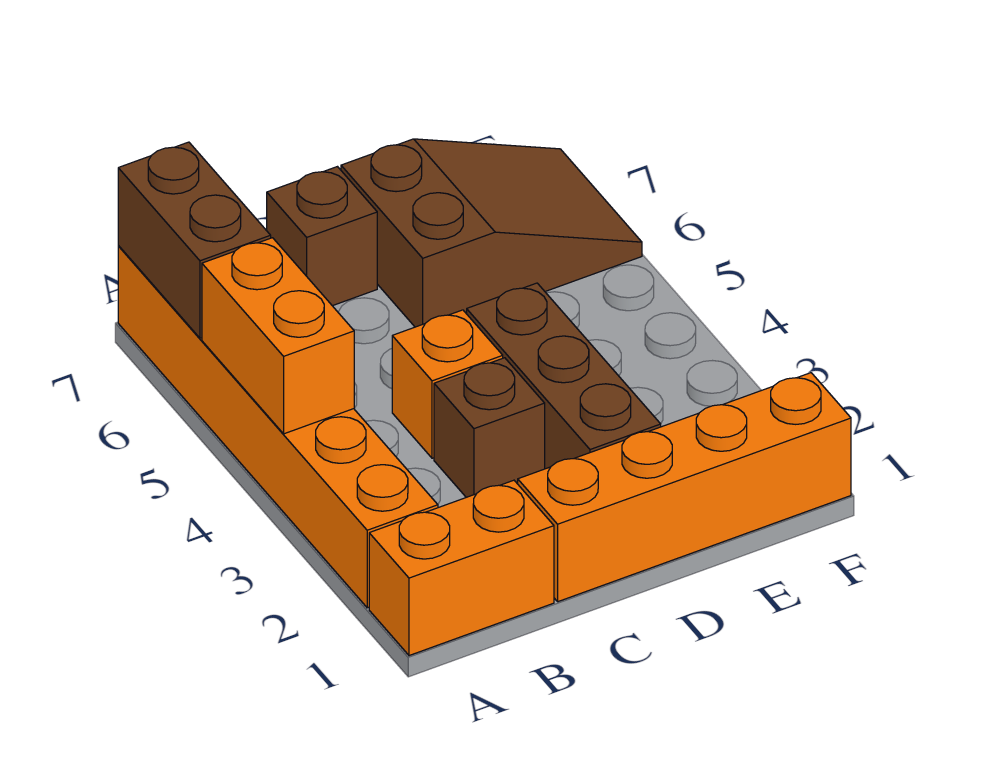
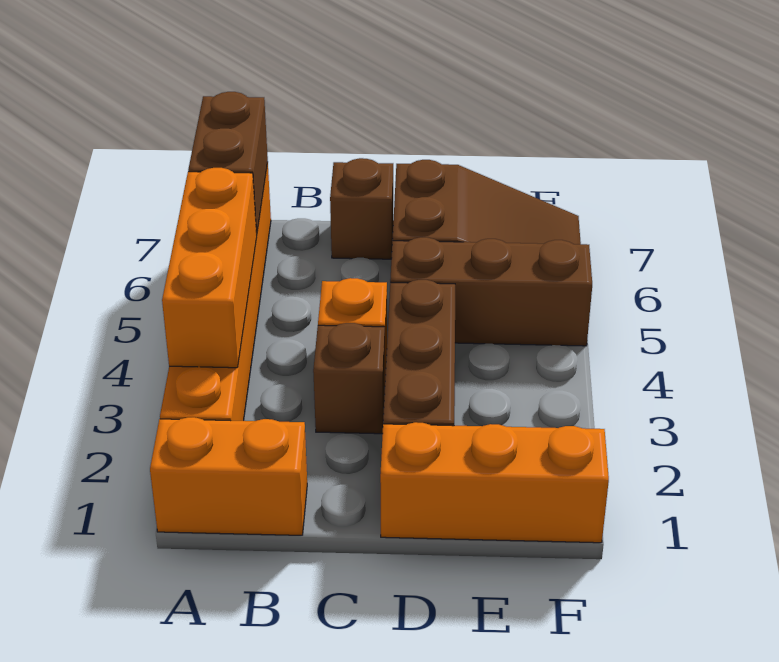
orange 1x2 brick [202,238,354,434] -> orange 1x3 brick [162,168,257,368]
orange 1x4 brick [518,373,851,602] -> orange 1x3 brick [380,422,609,543]
none -> brown 1x3 brick [390,237,592,346]

